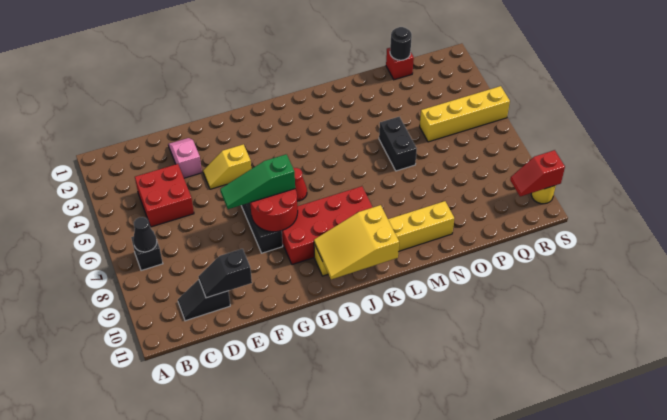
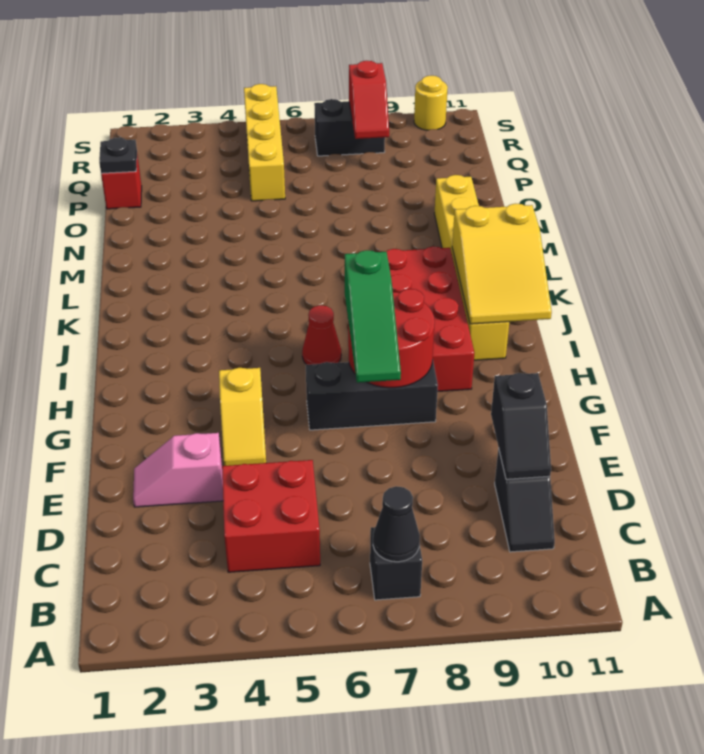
black 1x2 brick [379,117,417,171] -> black 1x2 brick moved to [314,99,385,156]
black 1x1 round brick [390,27,412,60] -> black 1x1 plate [99,138,137,173]
red 1x2 slope [510,150,565,197] -> red 1x2 slope moved to [349,61,389,139]

